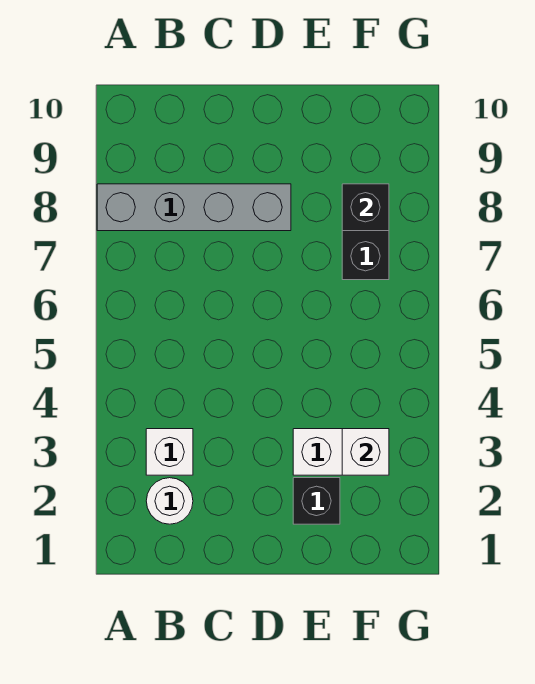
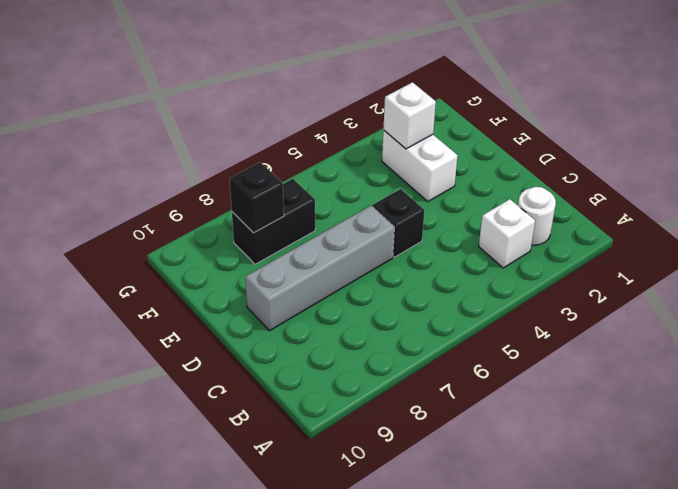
grey 1x4 brick [97,184,291,231] -> grey 1x4 brick turned to [245,206,394,331]
black 1x1 brick [293,478,340,524] -> black 1x1 brick moved to [372,189,425,257]

